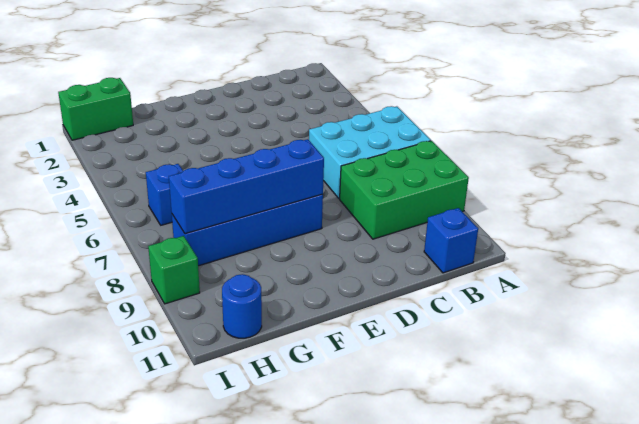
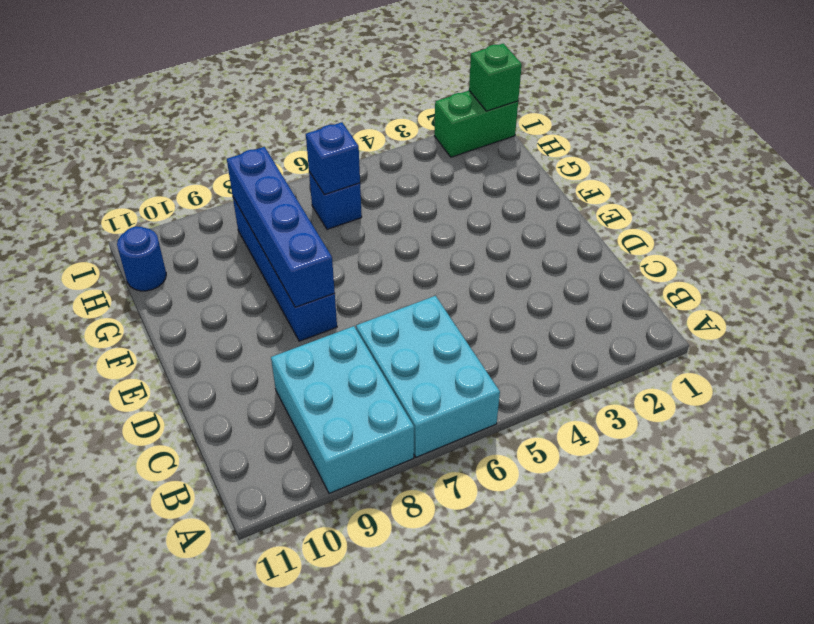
green 2x3 brick [340,141,469,239] -> cyan 2x3 brick [271,326,414,493]
blue 1x1 brick [424,208,478,273] -> blue 1x1 brick moved to [306,122,360,195]
green 1x2 brick [58,78,133,140] -> green 1x2 brick turned to [434,91,518,157]
green 1x1 brick [148,236,200,304] -> green 1x1 brick moved to [469,43,522,111]

